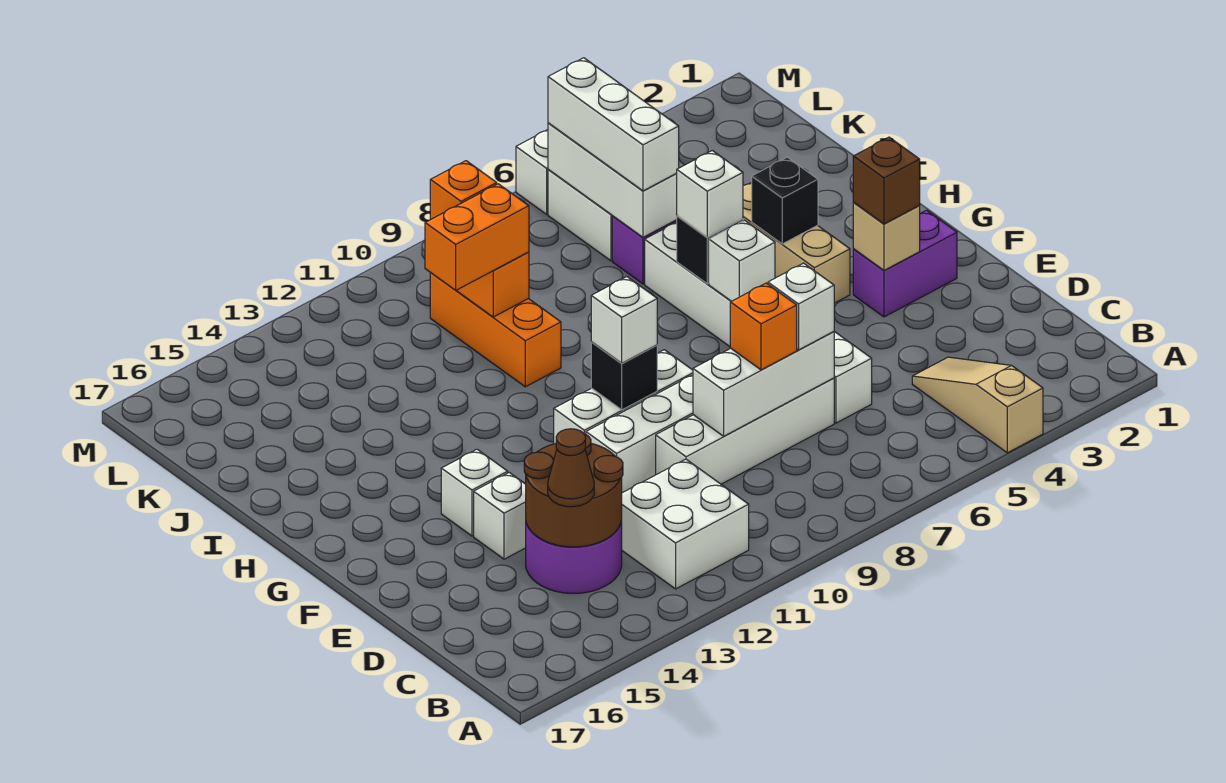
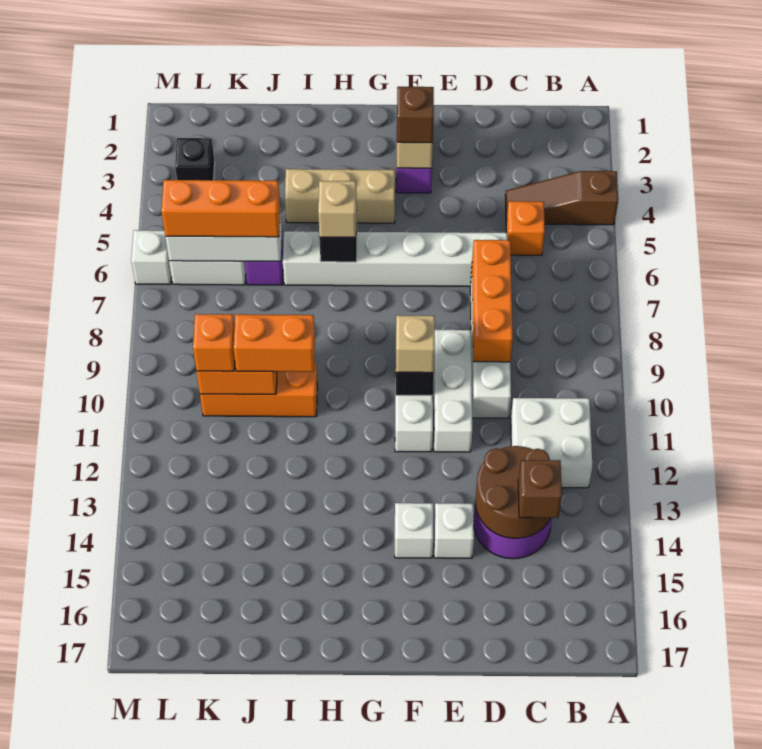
tan 1x3 slope [912,357,1043,453] -> brown 1x3 slope [505,171,618,225]
brown 1x1 cone [548,429,594,507] -> brown 1x1 brick [518,460,562,518]
white 1x3 brick [693,332,834,436] -> orange 1x3 brick [472,240,513,362]
white 1x1 brick [768,263,834,350] -> none
orange 1x1 brick [730,283,797,370] -> orange 1x1 brick moved to [506,201,545,255]
white 1x1 brick [591,277,657,363] -> tan 1x1 brick [396,315,435,373]
white 1x1 brick [709,220,775,301] -> none
black 1x1 brick [752,157,818,244] -> black 1x1 brick moved to [175,138,215,180]
white 1x1 brick [677,151,743,237] -> tan 1x1 brick [318,181,357,237]
white 1x3 brick [548,58,679,191] -> orange 1x3 brick [161,180,280,237]
orange 1x2 brick [425,184,529,290] -> orange 1x2 brick turned to [234,314,315,372]

